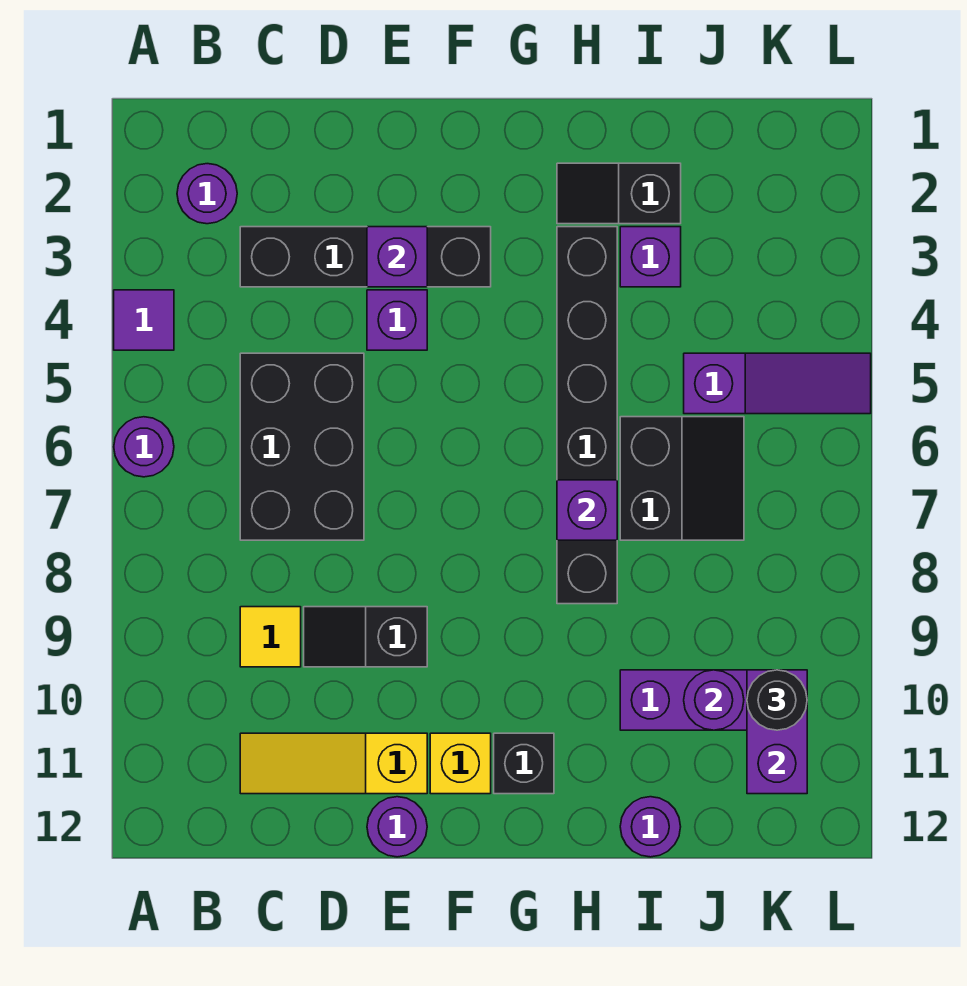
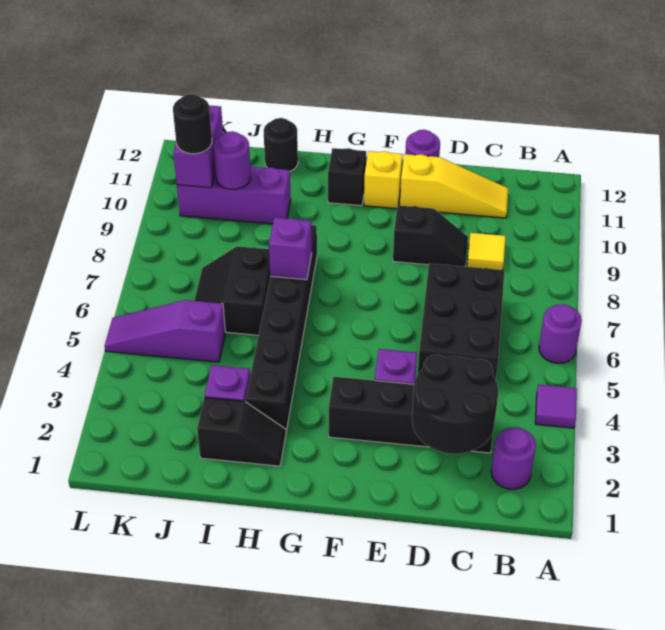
none -> black 2x2 round brick [412,355,498,454]
purple 1x1 brick [367,227,427,287] -> none
purple 1x1 round brick [620,797,681,857] -> black 1x1 round brick [264,118,298,171]

